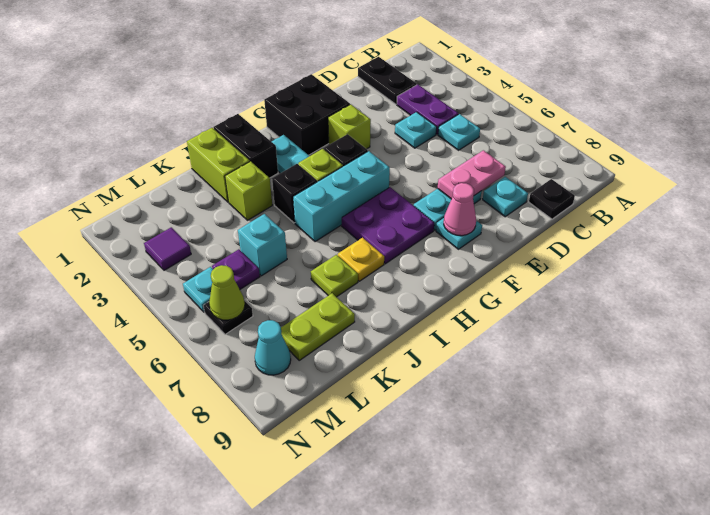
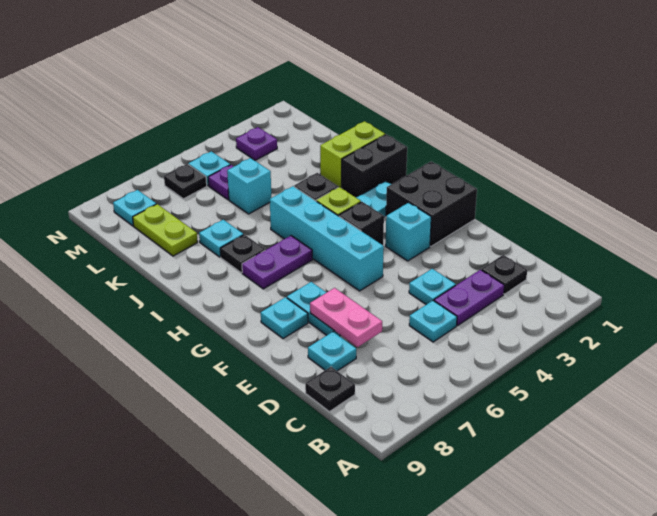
black 1x2 plate [358,57,417,104] -> black 1x1 plate [481,255,527,294]
lime 1x1 brick [328,104,371,149] -> cyan 1x1 brick [386,203,431,261]
pink 1x1 cone [444,183,476,236] -> none
cyan 1x3 brick [293,151,390,242] -> cyan 1x4 brick [270,186,384,291]
purple 2x2 plate [342,187,434,264] -> purple 1x2 plate [242,236,312,289]
yellow 1x1 plate [338,238,384,281] -> black 1x1 plate [220,235,265,273]
lime 1x1 brick [225,161,272,220] -> none
lime 1x1 plate [311,255,358,297] -> cyan 1x1 plate [199,220,243,257]
purple 1x1 tile [144,227,191,270] -> purple 1x1 plate [236,127,277,160]
lime 1x1 cone [209,265,245,320] -> none
cyan 1x1 cone [255,320,291,375] -> cyan 1x1 plate [113,190,156,226]

